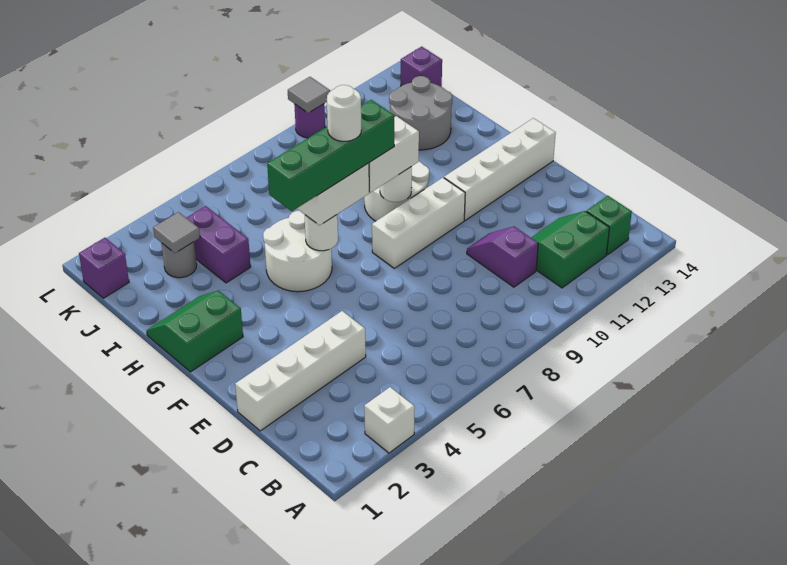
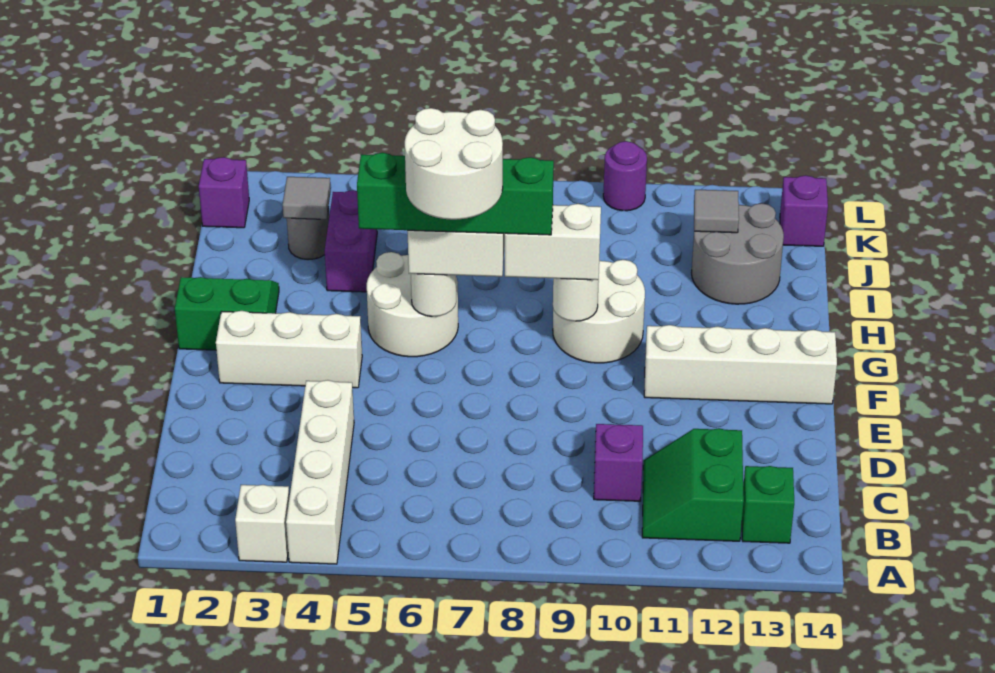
green 2x2 slope [531,211,609,288] -> green 2x2 slope turned to [642,428,744,541]
white 1x4 brick [235,311,366,431] -> white 1x4 brick turned to [286,380,354,564]
white 1x3 brick [372,178,465,268] -> white 1x3 brick moved to [216,311,362,388]
white 1x1 round brick [327,85,361,141] -> white 2x2 round brick [405,108,503,220]
grey 1x1 tile [288,77,330,113] -> grey 1x1 tile moved to [694,190,739,233]

